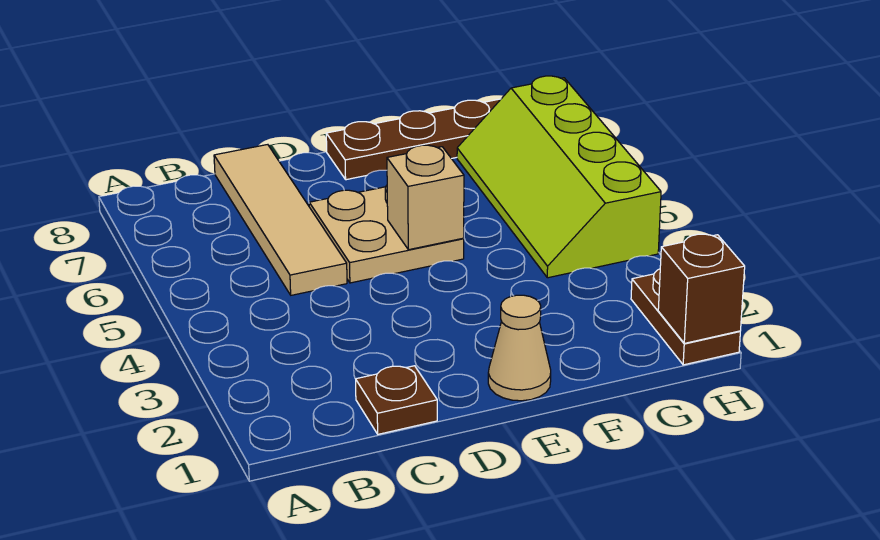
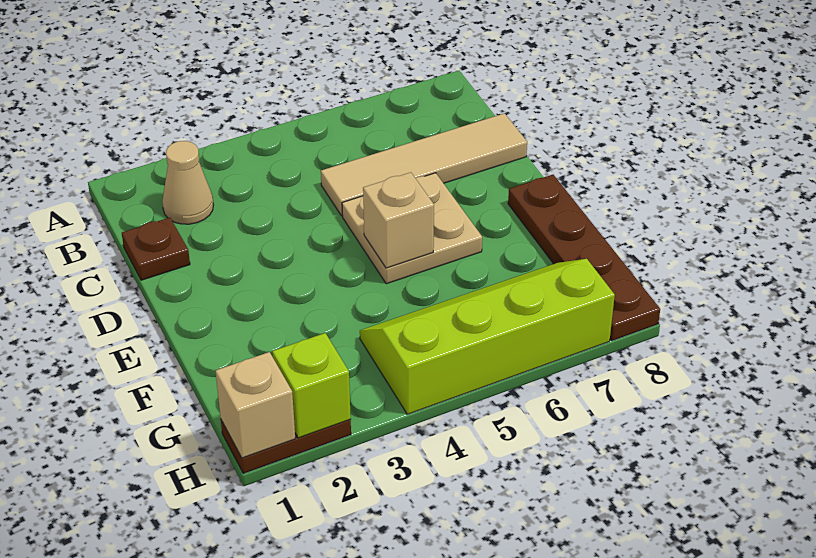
tan 1x1 cone [488,295,551,401] -> tan 1x1 cone moved to [162,141,213,224]
brown 1x1 brick [658,234,745,343] -> tan 1x1 brick [216,352,295,458]
none -> lime 1x1 brick [272,333,351,438]

